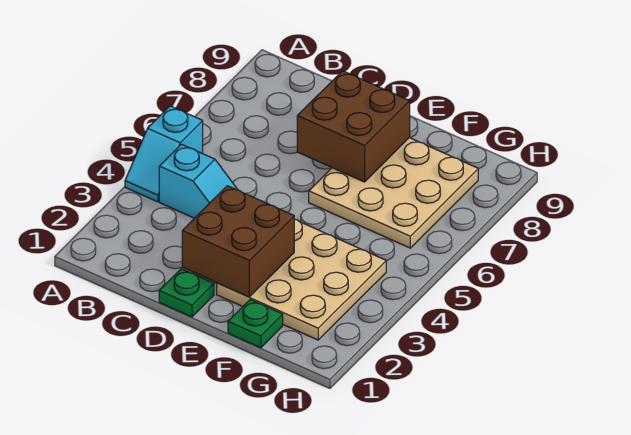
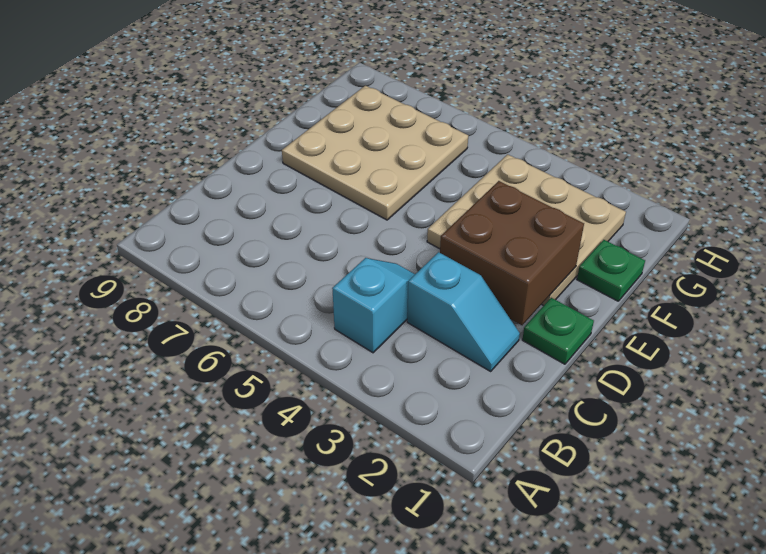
cyan 1x2 slope [125,106,203,202] -> cyan 1x2 slope moved to [407,252,520,371]
brown 2x2 brick [297,71,410,182] -> none

